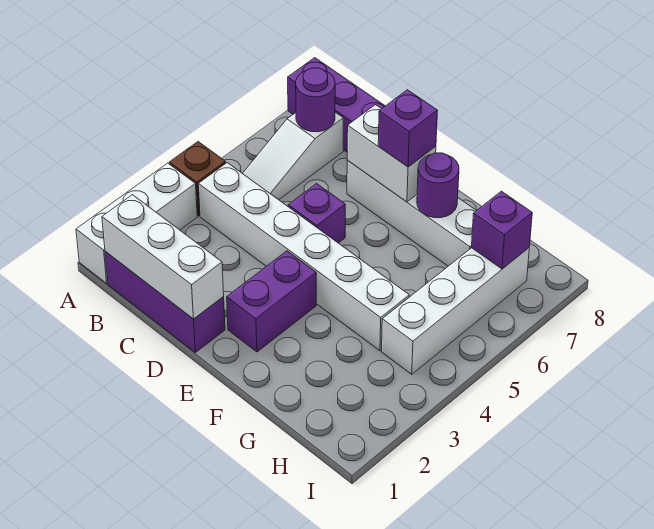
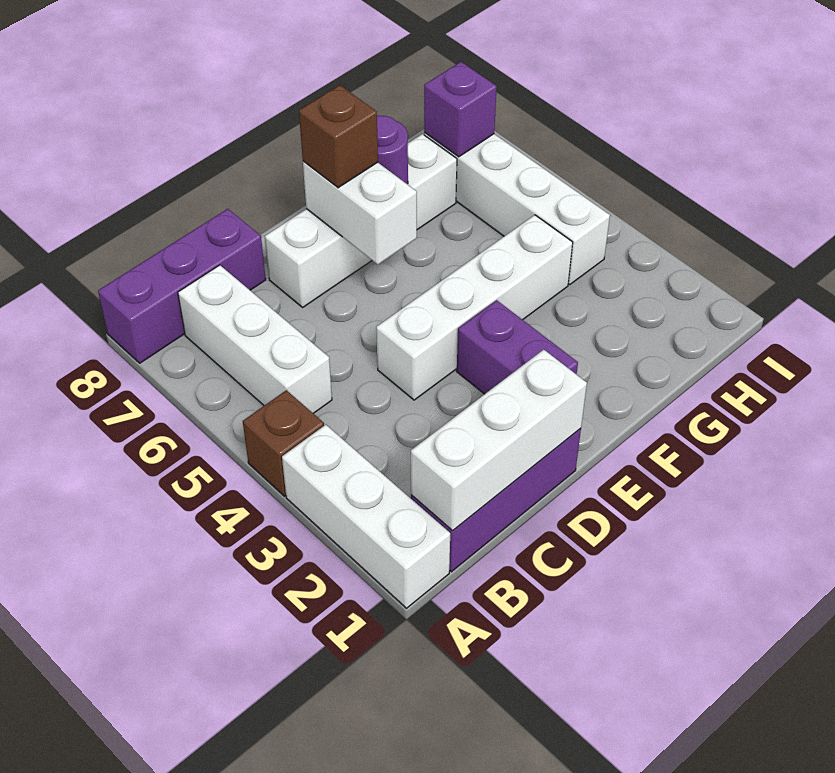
white 1x6 brick [198,163,409,351] -> white 1x4 brick [376,215,573,400]
white 1x3 slope [242,112,343,200] -> white 1x3 brick [178,265,332,413]
purple 1x1 round brick [296,68,335,132] -> none
purple 1x1 brick [288,184,345,243] -> none
white 1x2 brick [347,105,436,202] -> white 1x2 brick turned to [303,161,417,265]
purple 1x1 brick [378,90,438,167] -> brown 1x1 brick [299,85,378,188]

